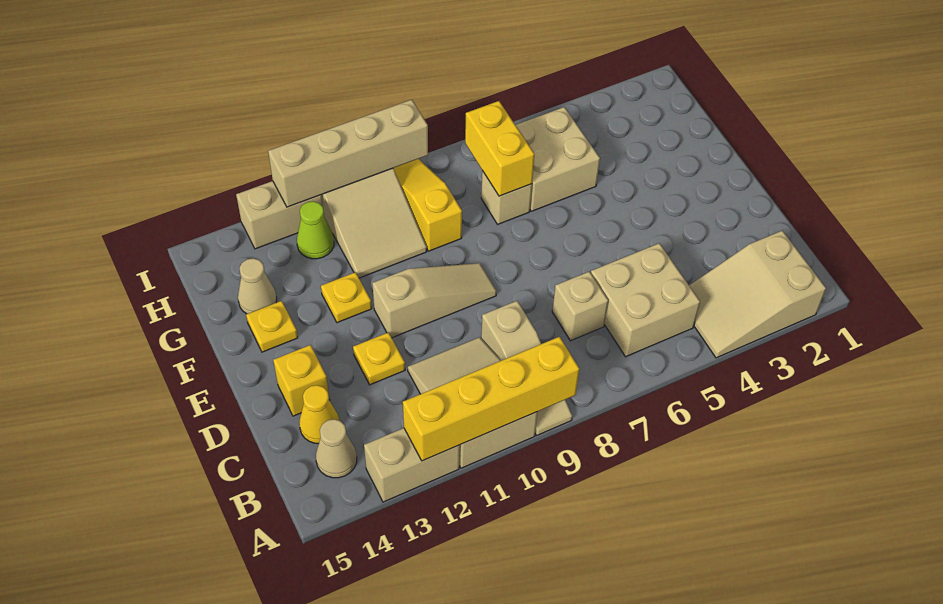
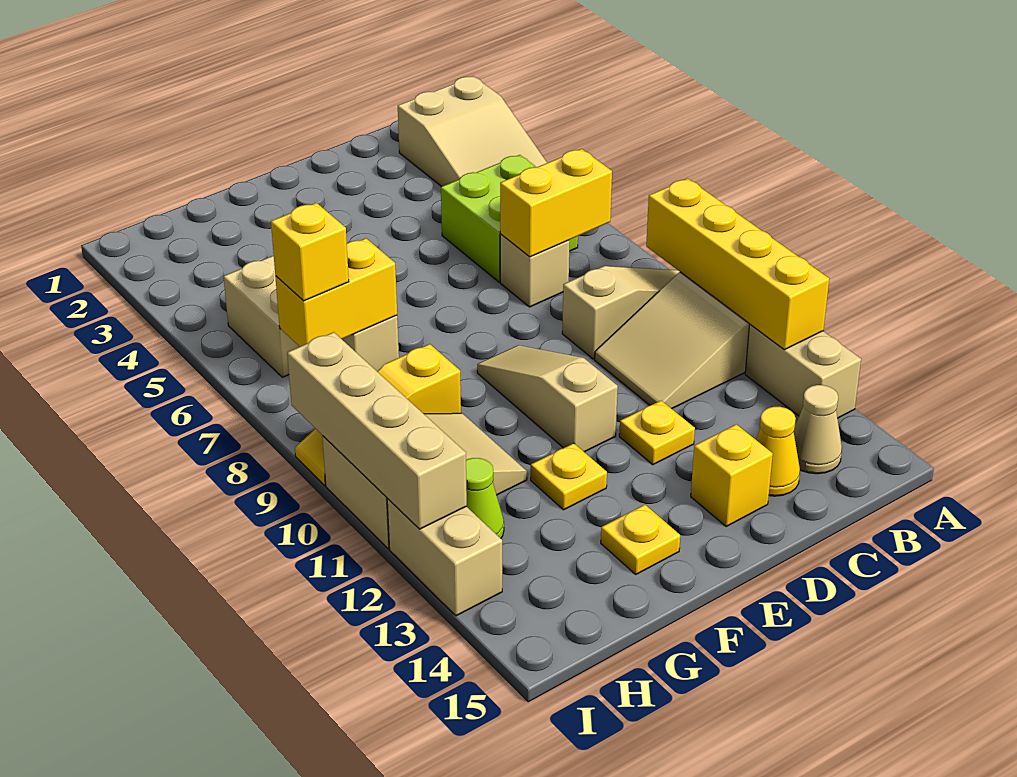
tan 2x2 brick [591,243,700,357] -> lime 2x2 brick [441,155,578,282]
none -> yellow 1x2 brick [500,149,612,257]
tan 1x1 cone [238,258,277,314] -> none
none -> yellow 1x1 brick [271,203,349,301]

